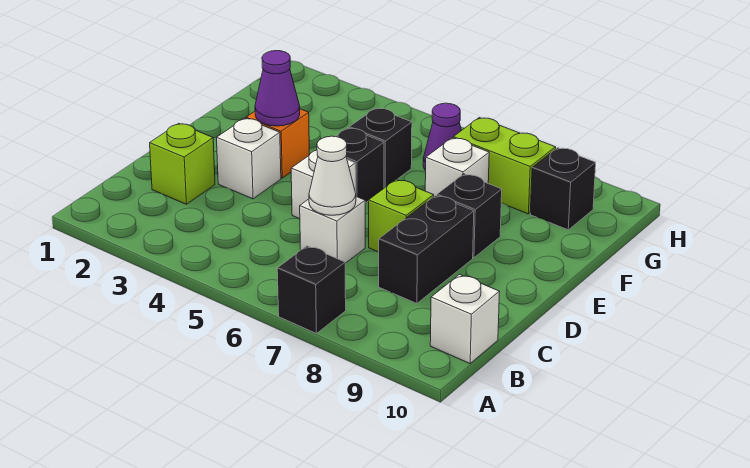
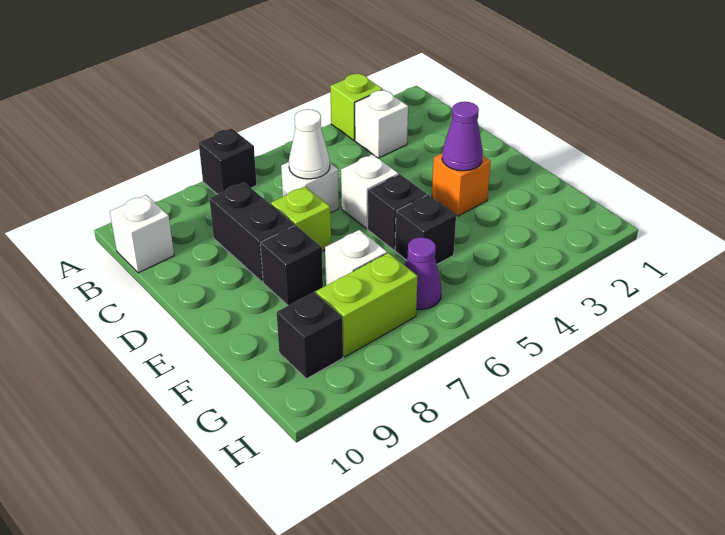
lime 1x1 brick [150,123,215,204] -> lime 1x1 brick moved to [330,73,383,140]
white 1x1 brick [217,118,281,199] -> white 1x1 brick moved to [355,90,408,158]

